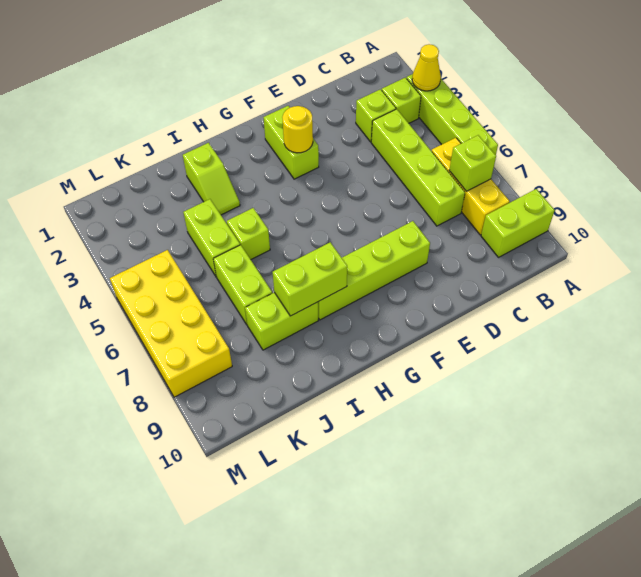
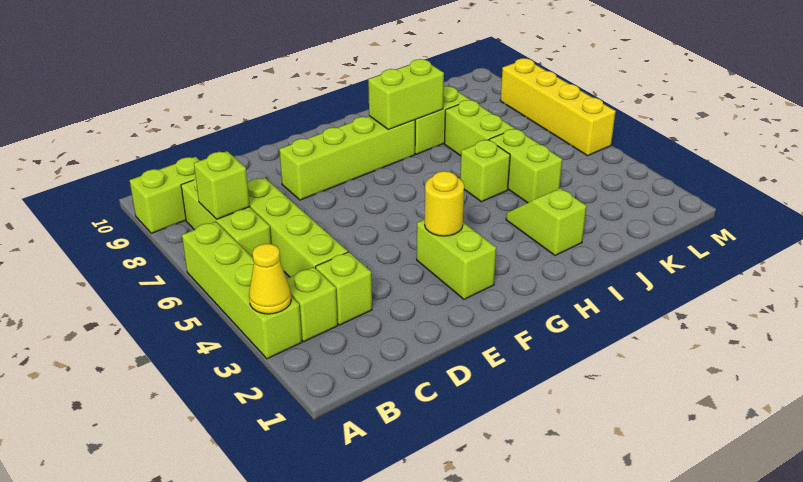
yellow 1x3 brick [432,138,510,235] -> lime 1x3 brick [181,177,271,258]
yellow 2x4 brick [110,250,232,397] -> yellow 1x4 brick [500,58,616,156]

